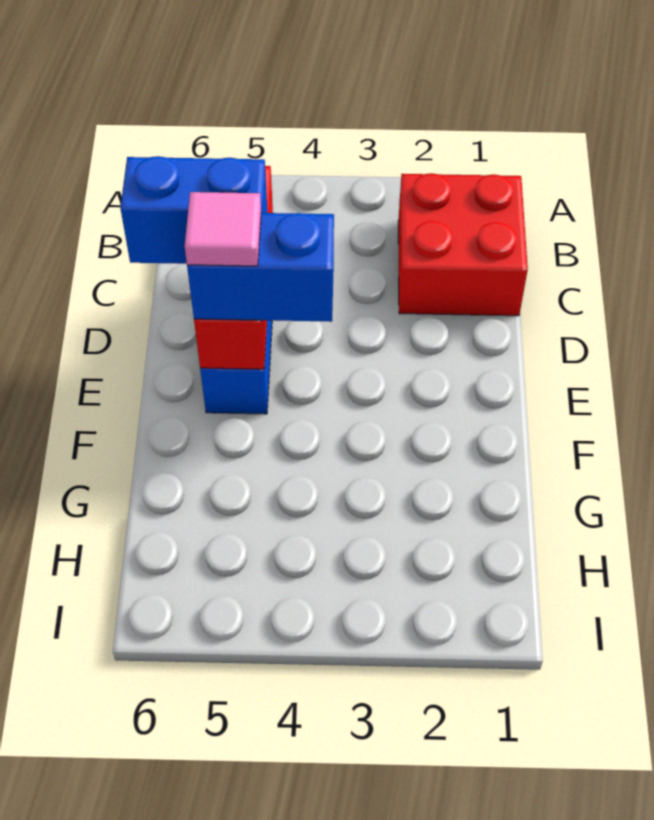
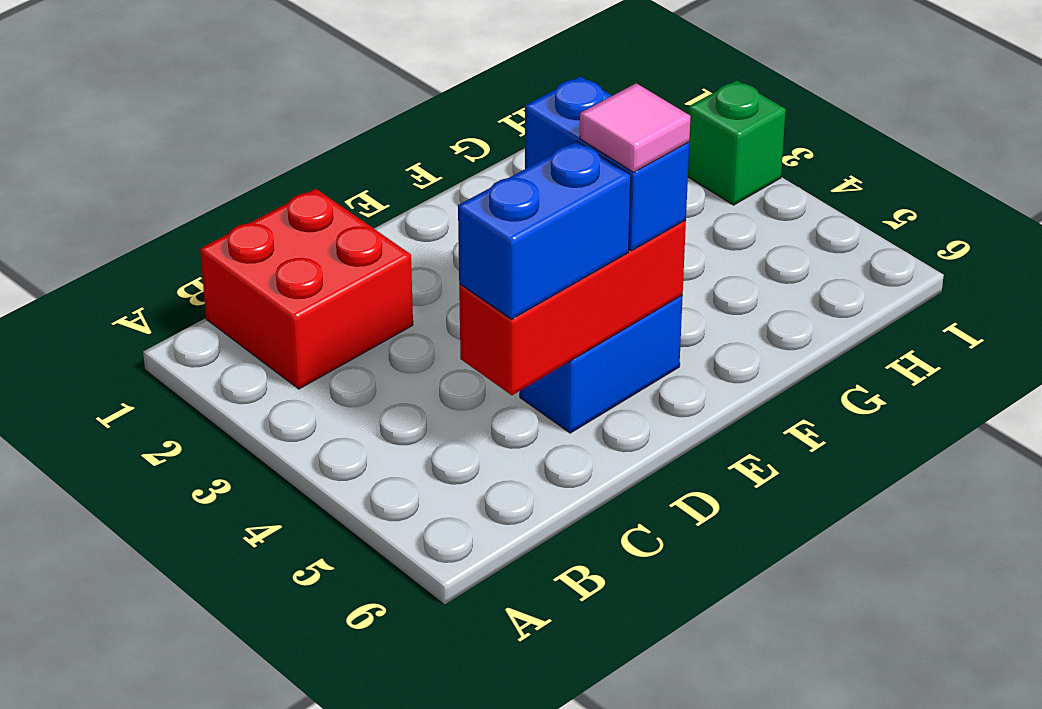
blue 1x2 brick [120,156,267,264] -> blue 1x2 brick turned to [458,141,631,319]
none -> green 1x1 brick [688,80,786,205]

